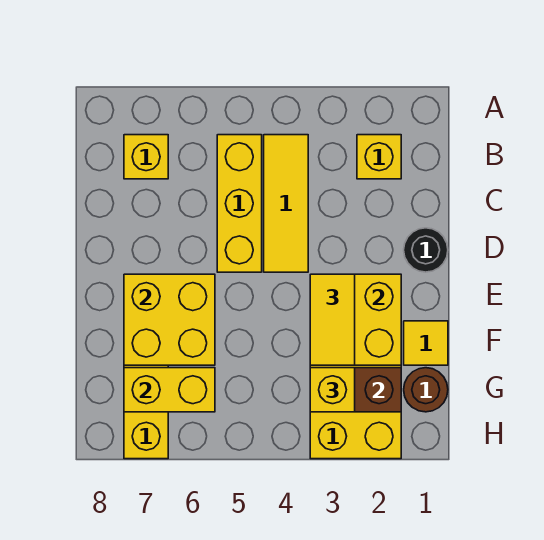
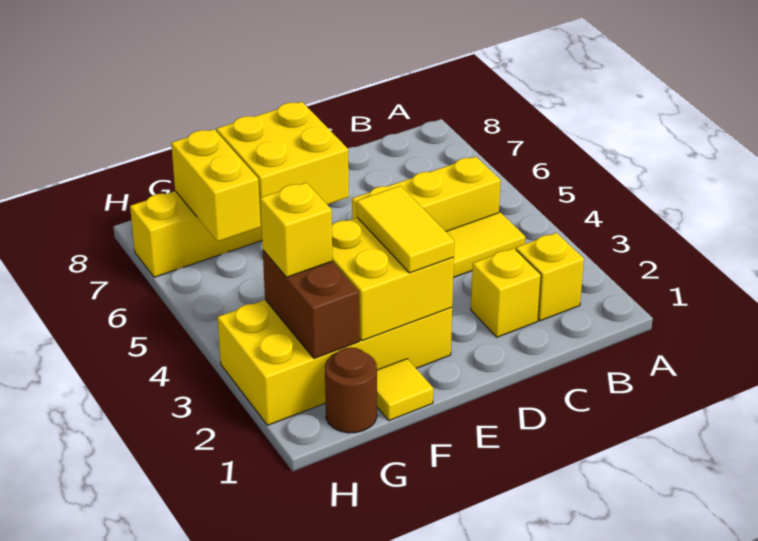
yellow 1x1 brick [124,135,168,179] -> yellow 1x1 brick moved to [471,248,541,337]
black 1x1 round brick [404,228,448,272] -> none
yellow 1x2 tile [310,274,355,365] -> yellow 1x2 tile turned to [357,186,454,273]

